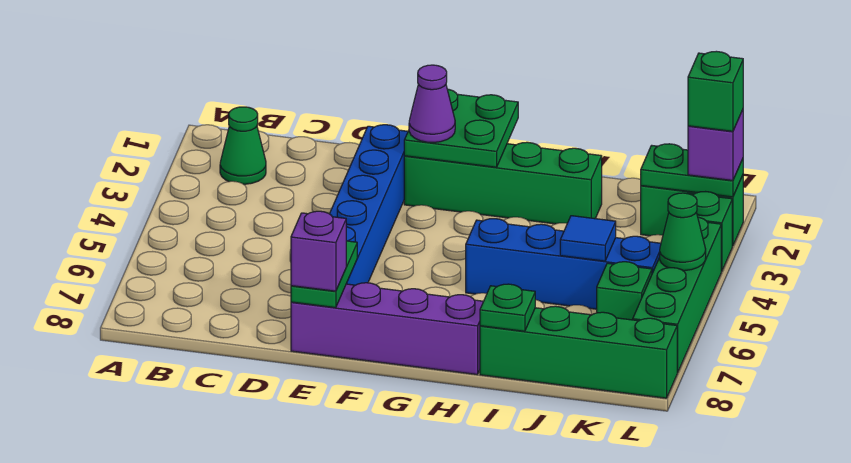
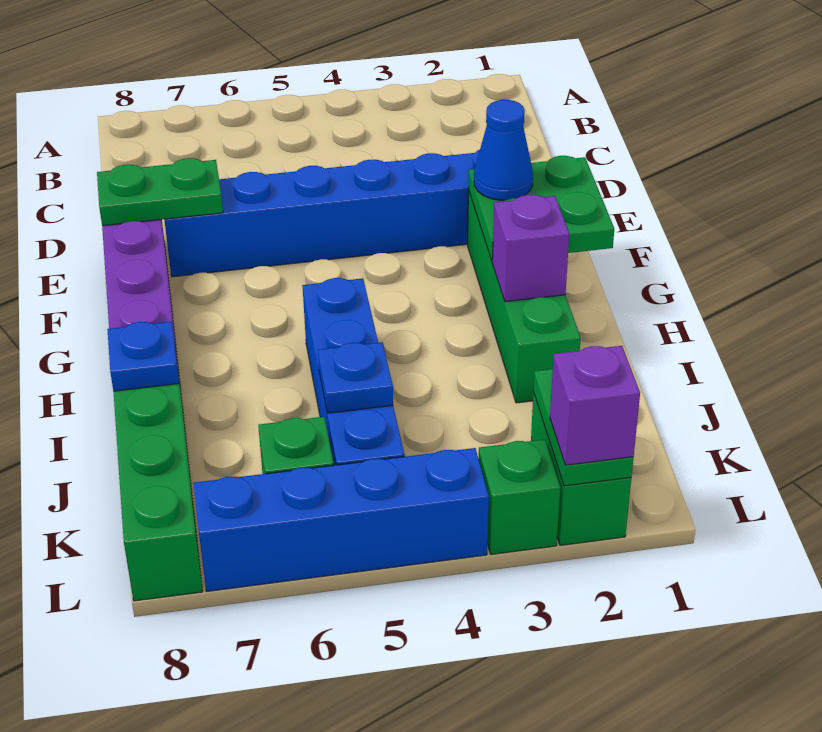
green 1x1 cone [220,107,266,184] -> none
purple 1x1 brick [291,211,346,291] -> purple 1x1 brick moved to [492,195,569,302]
purple 1x1 cone [409,65,455,142] -> blue 1x1 cone [474,100,533,200]
green 1x1 plate [480,284,535,331] -> blue 1x1 plate [107,322,179,391]
blue 1x1 tile [560,216,616,261] -> blue 1x1 plate [318,342,393,413]
green 1x1 brick [688,51,743,131] -> none
green 1x4 brick [633,217,721,373] -> blue 1x4 brick [193,448,489,592]
green 1x1 cone [660,193,706,271] -> none

